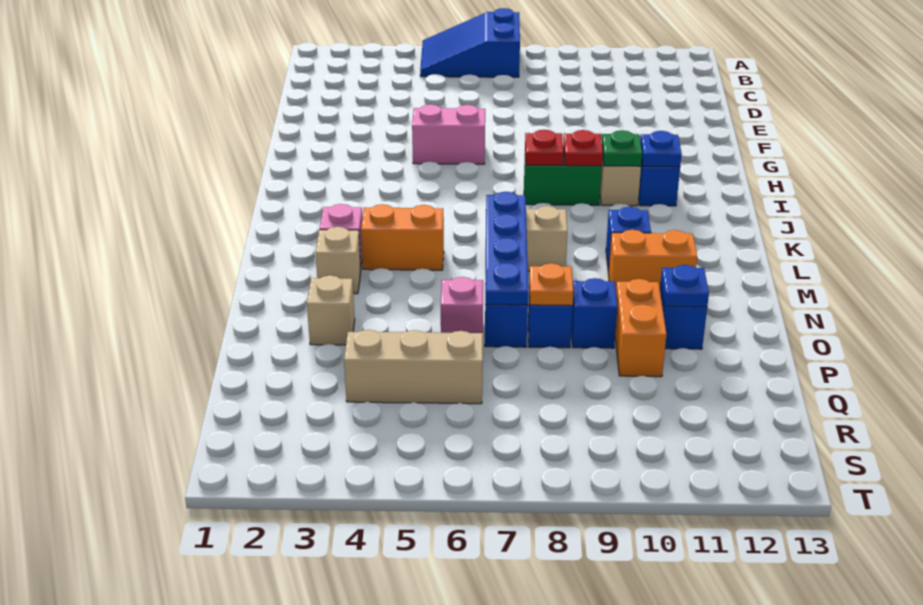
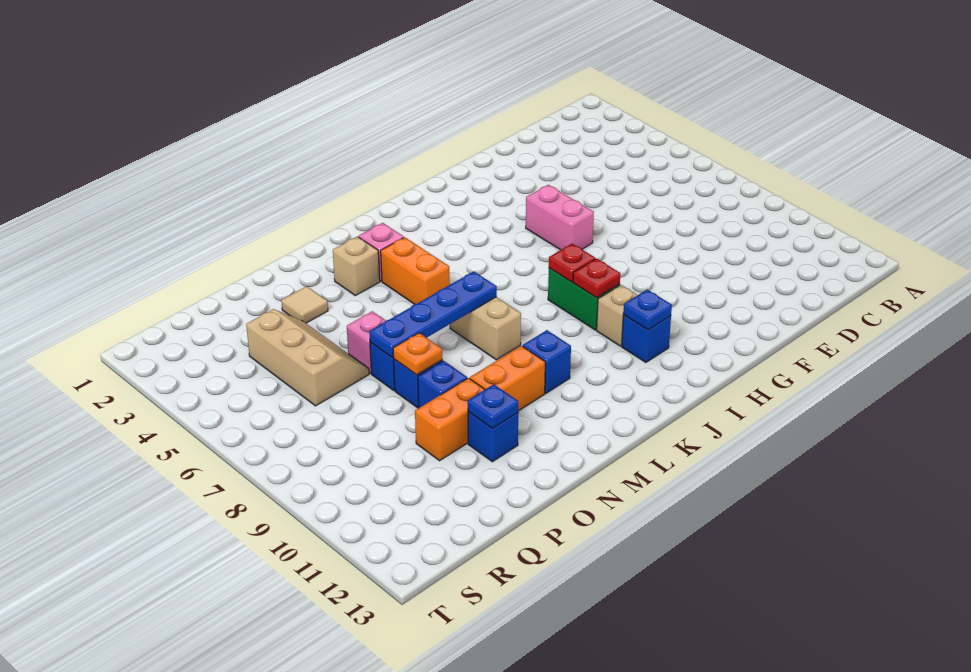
blue 2x3 slope [420,8,520,77] -> none
green 1x1 plate [602,130,642,166] -> none
orange 1x2 brick [608,230,697,288] -> orange 1x2 brick turned to [470,346,545,411]
tan 1x1 brick [307,276,355,345] -> tan 1x1 tile [281,286,328,323]

